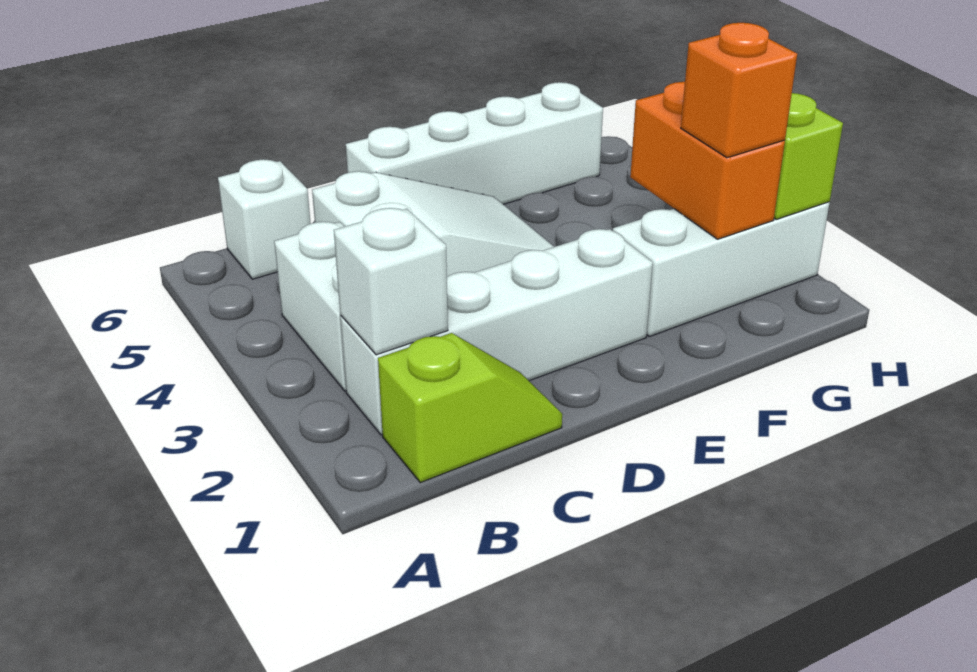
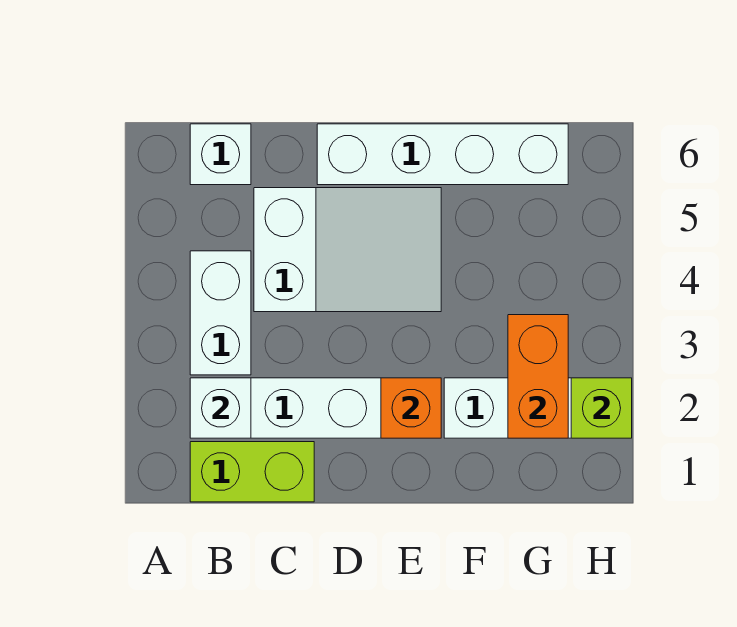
lime 1x2 slope [378,333,562,483] -> lime 1x2 brick [190,442,314,502]
orange 1x1 brick [681,23,797,158] -> orange 1x1 brick moved to [381,378,441,438]

